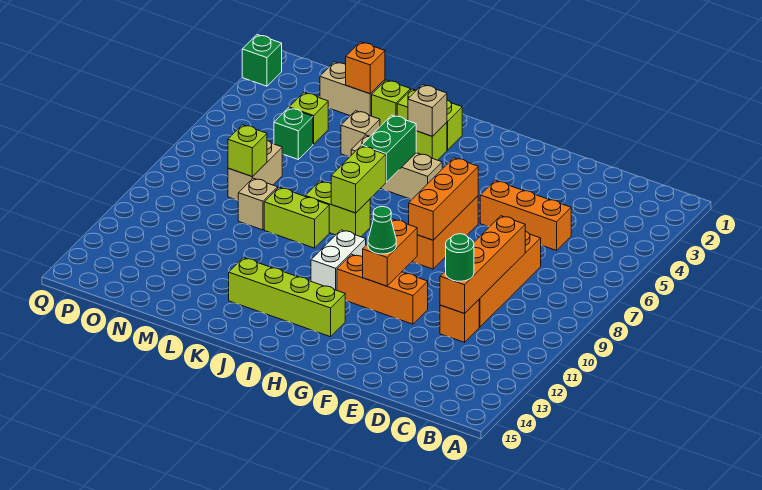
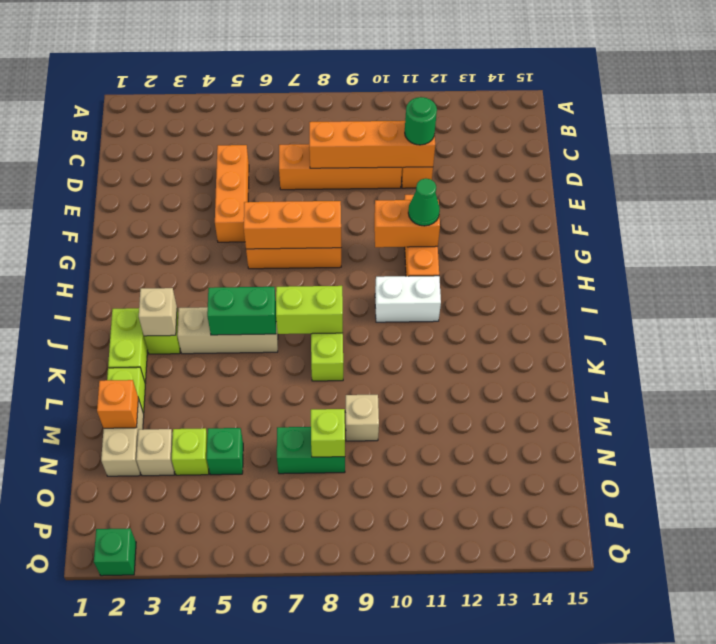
lime 1x4 brick [229,258,345,337] -> none
tan 1x3 brick [351,135,442,199] -> tan 1x3 brick turned to [177,307,278,354]
lime 1x2 brick [264,187,329,248] -> none
tan 1x1 brick [341,111,380,157] -> tan 1x1 brick moved to [136,429,175,476]
tan 1x2 brick [228,140,282,200] -> green 1x2 brick [277,427,345,474]

